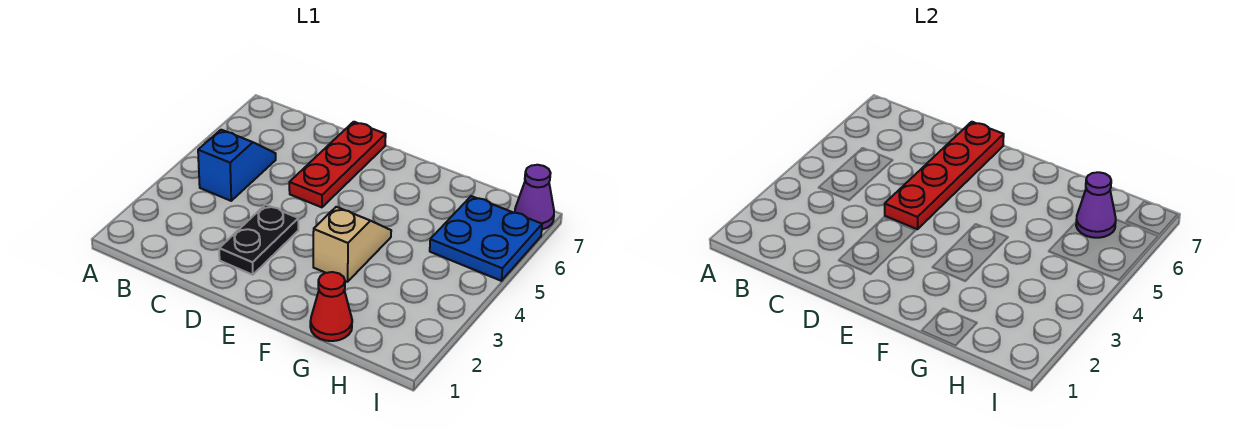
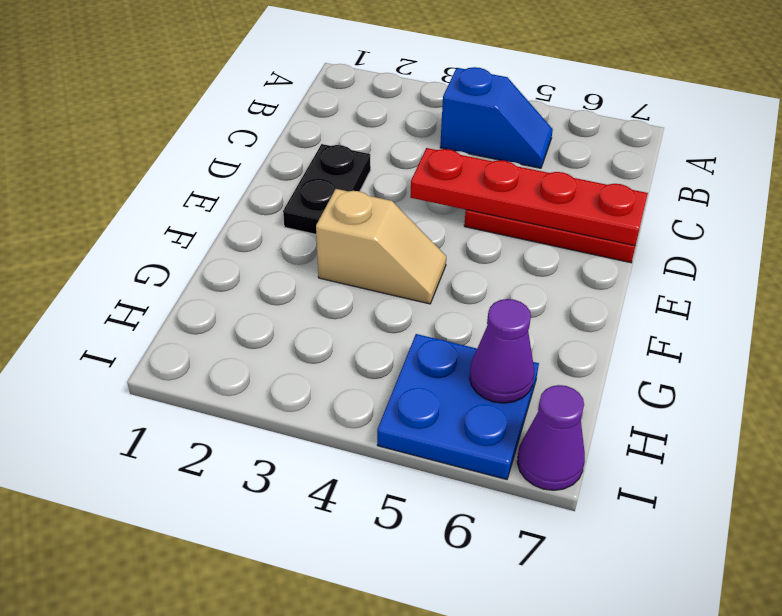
black 1x2 plate [219,205,298,275] -> black 1x2 plate turned to [283,144,371,234]
red 1x1 cone [310,272,352,341] -> none

